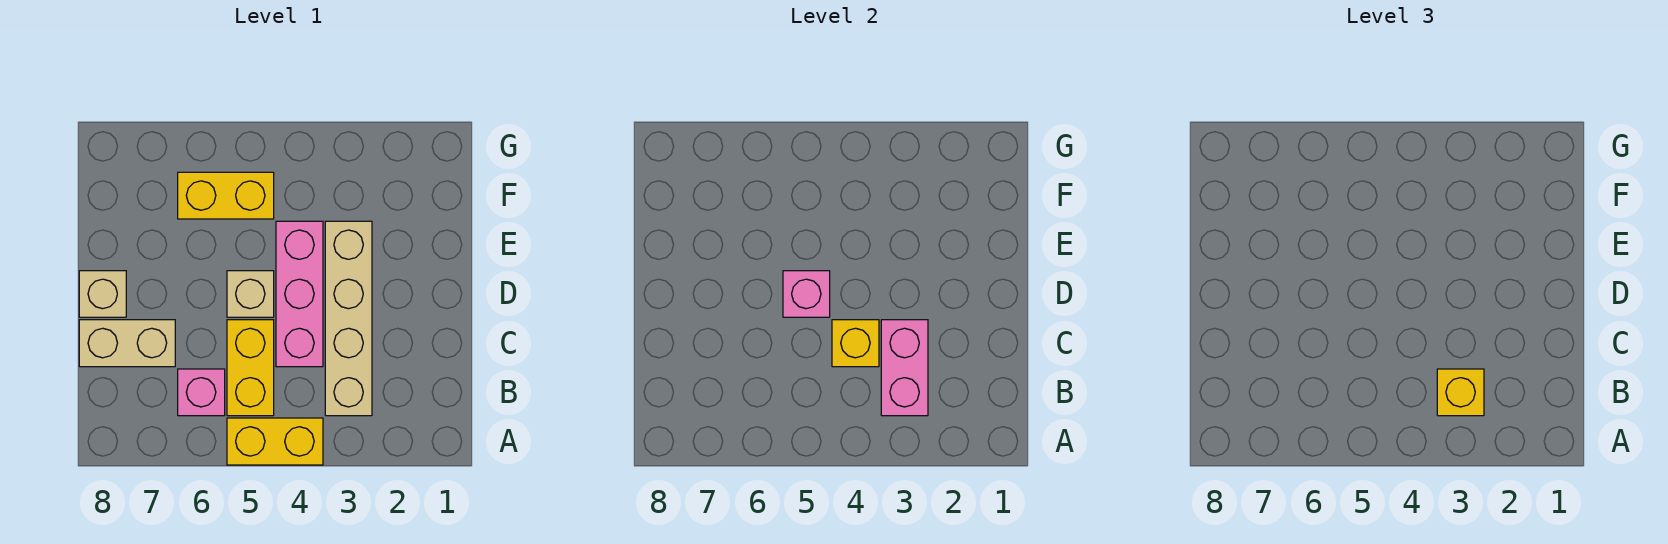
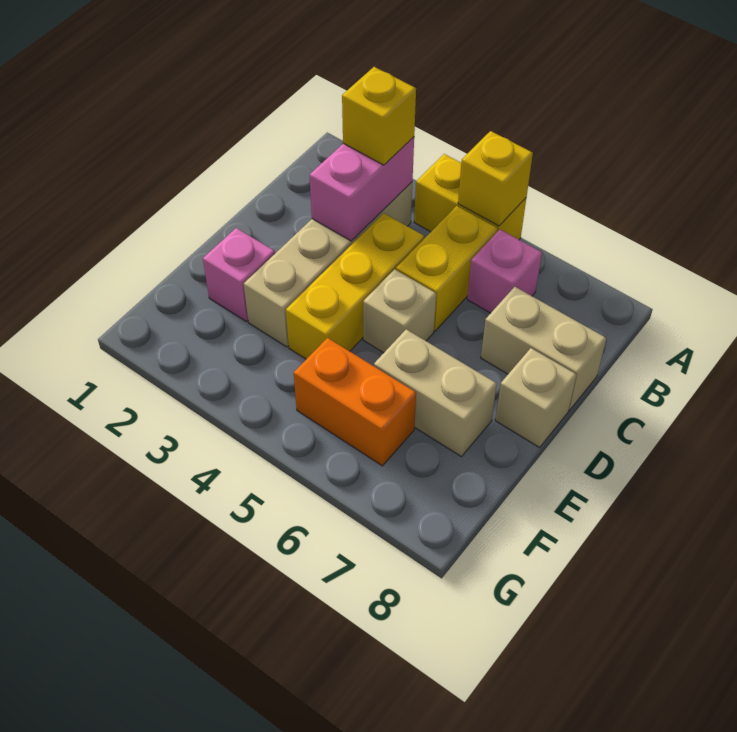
pink 1x3 brick [276,221,323,367] -> yellow 1x3 brick [286,213,424,359]
yellow 1x1 brick [832,320,879,367] -> yellow 1x1 brick moved to [458,131,533,226]
pink 1x1 brick [783,271,830,317] -> pink 1x1 brick moved to [203,228,275,322]
none -> tan 1x2 brick [374,329,497,456]
yellow 1x2 brick [178,172,274,219] -> orange 1x2 brick [294,338,416,466]

